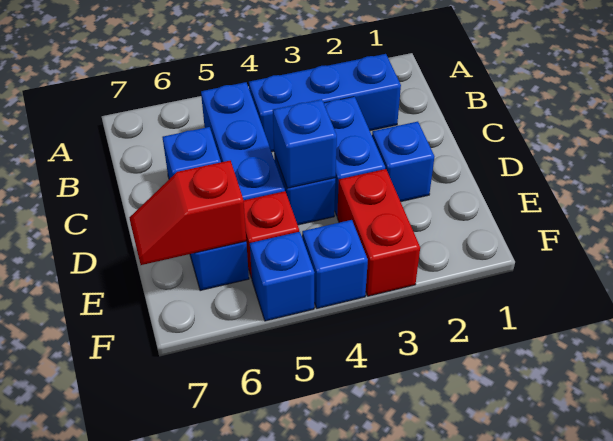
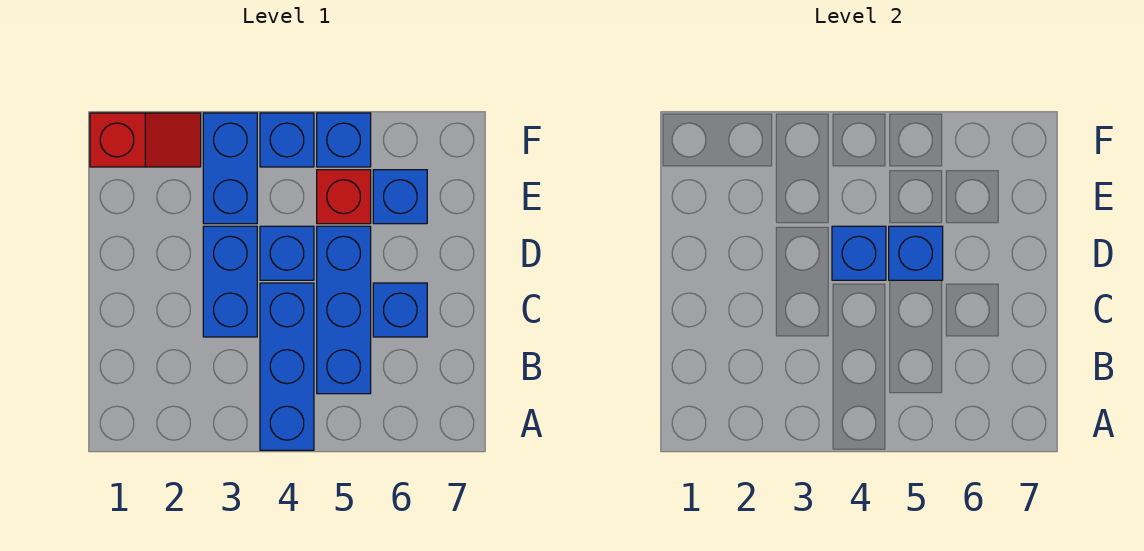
blue 1x3 brick [249,54,401,152] -> blue 1x3 brick turned to [260,283,314,450]
blue 1x1 brick [372,122,434,202] -> blue 1x1 brick moved to [889,226,943,280]
red 1x2 brick [337,169,420,296] -> blue 1x2 brick [203,113,257,224]
red 1x2 slope [129,161,246,265] -> red 1x2 slope moved to [90,113,201,167]

